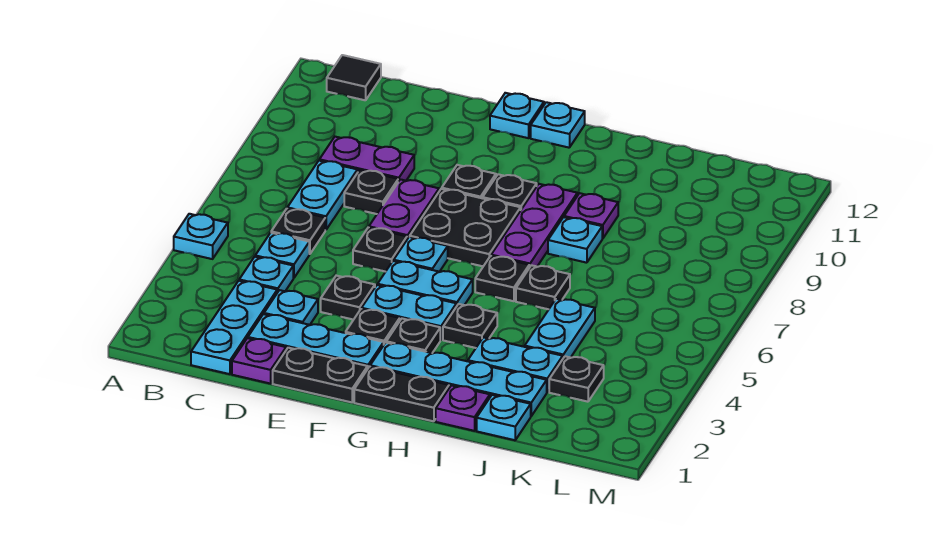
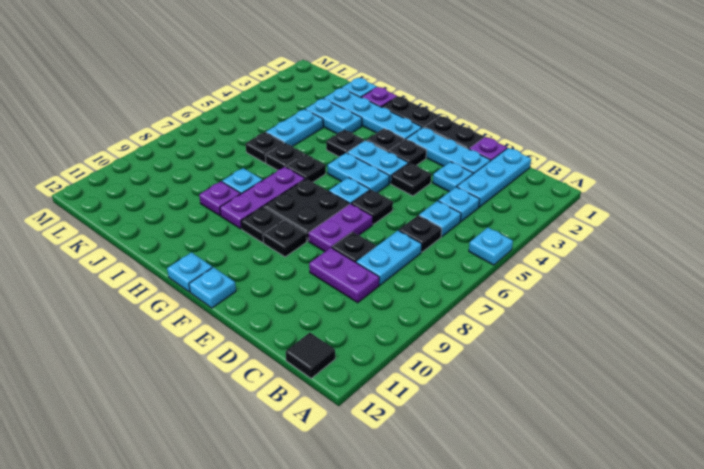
black 1x1 plate [549,356,604,402] -> black 1x1 plate moved to [246,132,284,163]

